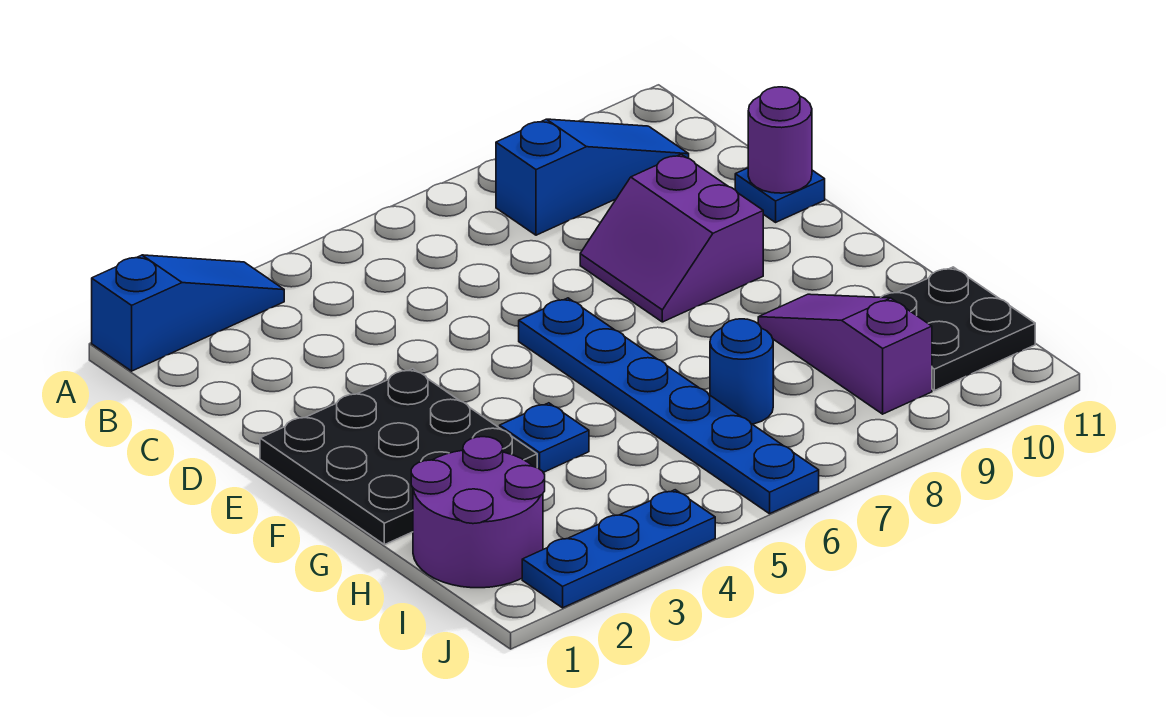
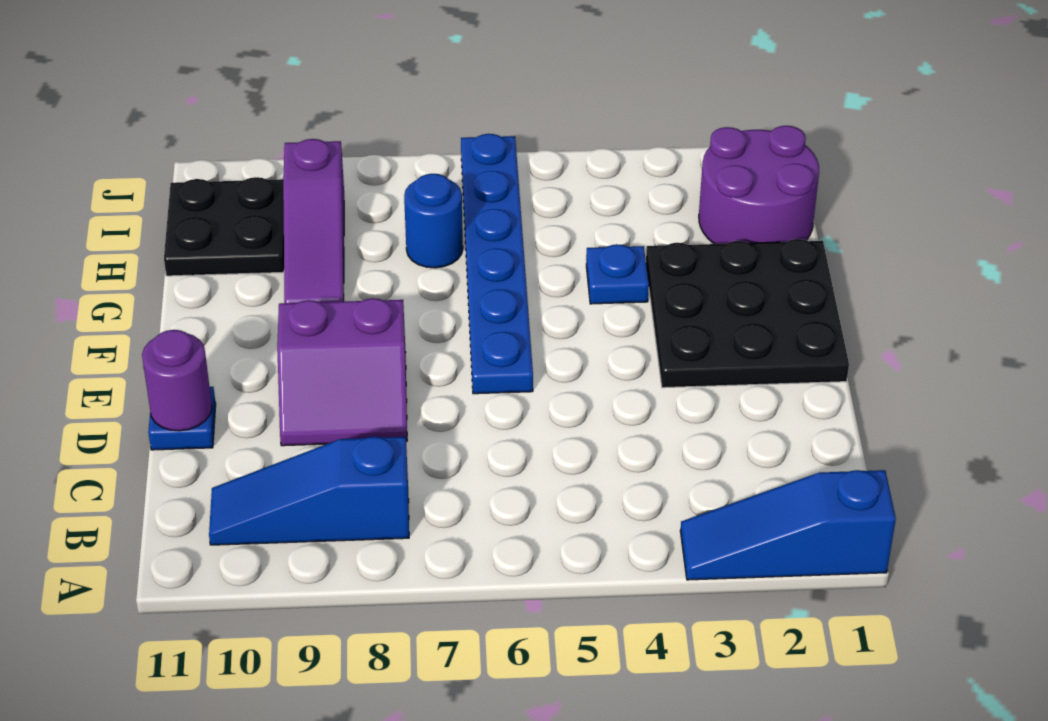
purple 2x2 slope [580,154,763,322] -> purple 2x2 slope turned to [277,298,407,446]
blue 1x3 plate [522,490,715,608] -> none

